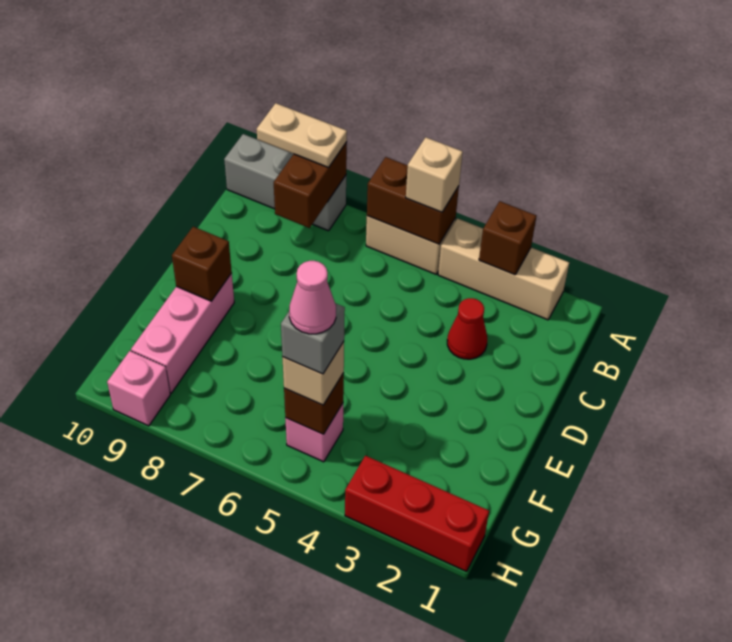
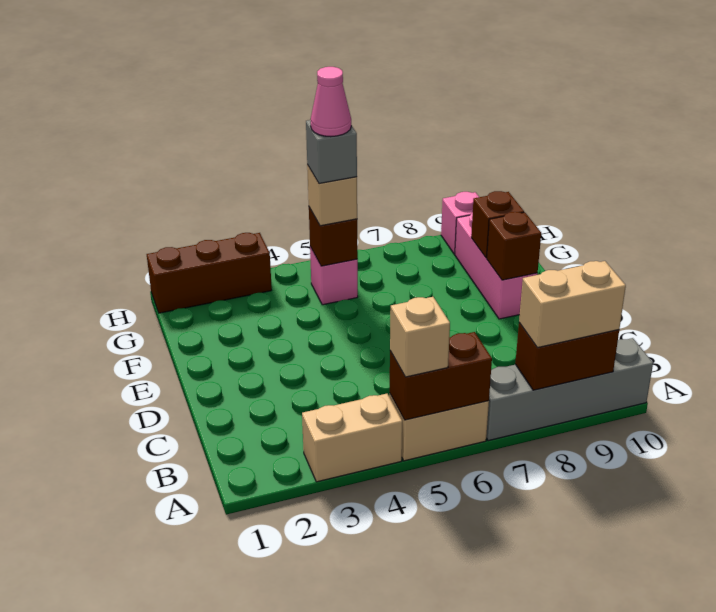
tan 1x3 brick [438,218,569,320] -> tan 1x2 brick [302,394,402,482]
brown 1x1 brick [479,201,536,275] -> brown 1x1 brick moved to [471,191,524,258]
grey 1x3 brick [224,134,346,231] -> grey 1x4 brick [486,338,653,441]
brown 1x2 brick [274,142,347,228] -> brown 1x2 brick turned to [515,323,619,390]
tan 1x2 plate [257,103,347,168] -> tan 1x2 brick [519,261,626,348]
red 1x1 cone [447,298,487,359] -> none
red 1x3 brick [345,456,489,572] -> brown 1x3 brick [147,233,272,313]

